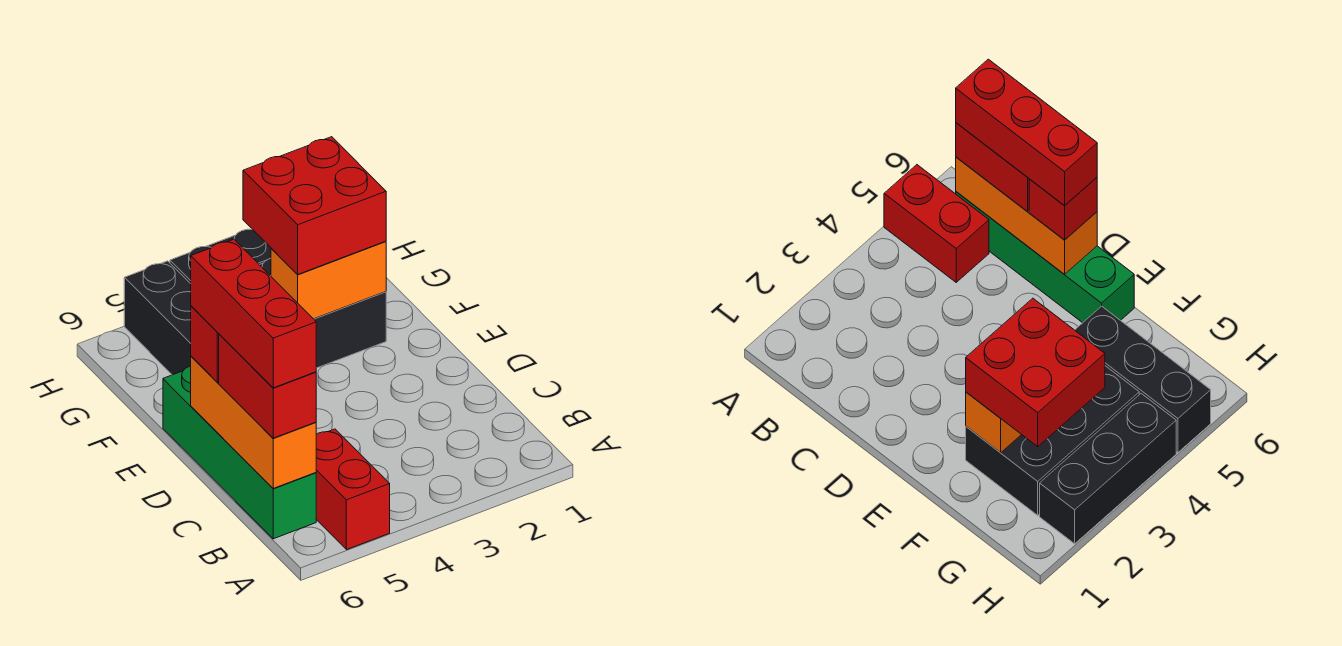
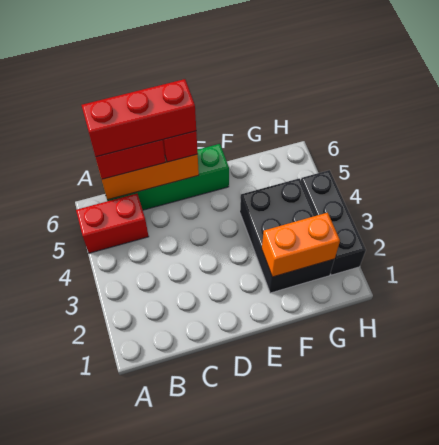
orange 1x2 brick [271,241,386,319] -> orange 1x2 brick turned to [262,213,340,277]
red 2x2 brick [243,137,386,275] -> none
black 1x3 brick [124,261,191,375] -> none

